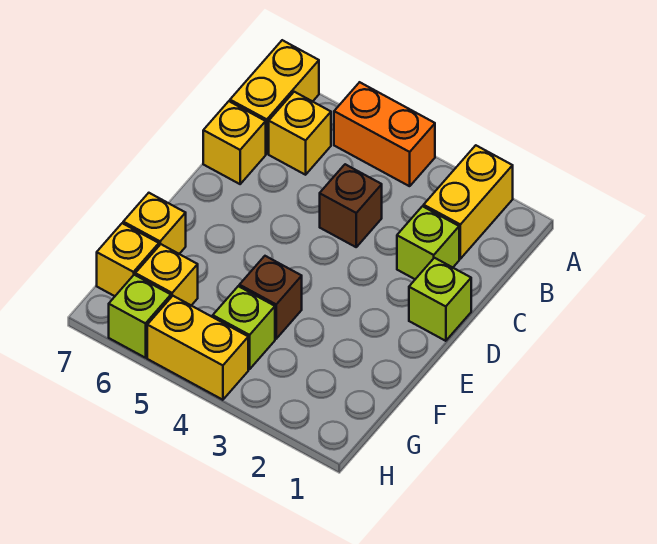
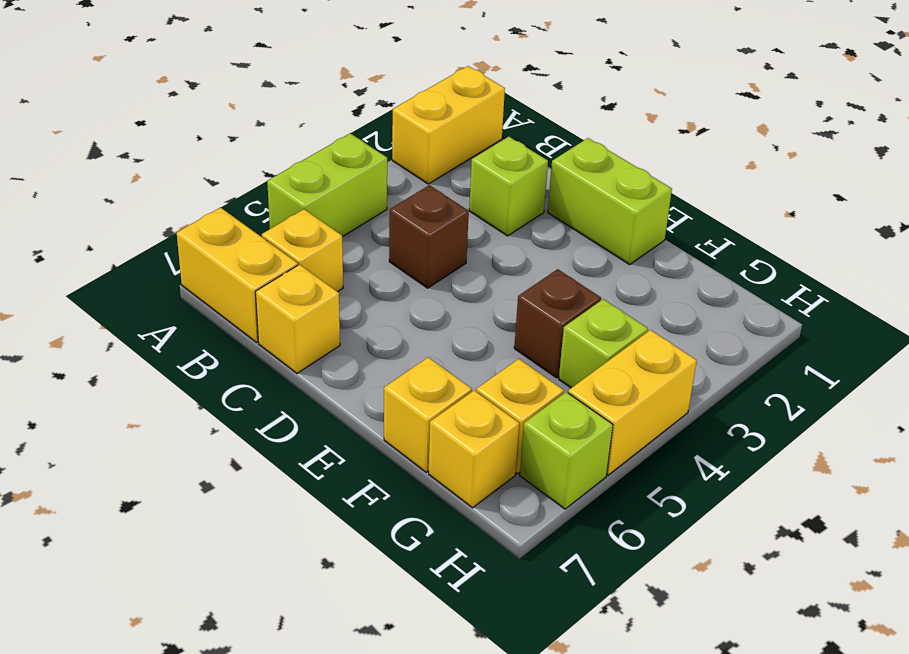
yellow 1x2 brick [424,145,513,259] -> yellow 1x2 brick turned to [392,66,505,184]
orange 1x2 brick [334,82,435,186] -> lime 1x2 brick [267,133,387,237]
lime 1x1 brick [409,258,471,341] -> lime 1x2 brick [548,138,672,264]

